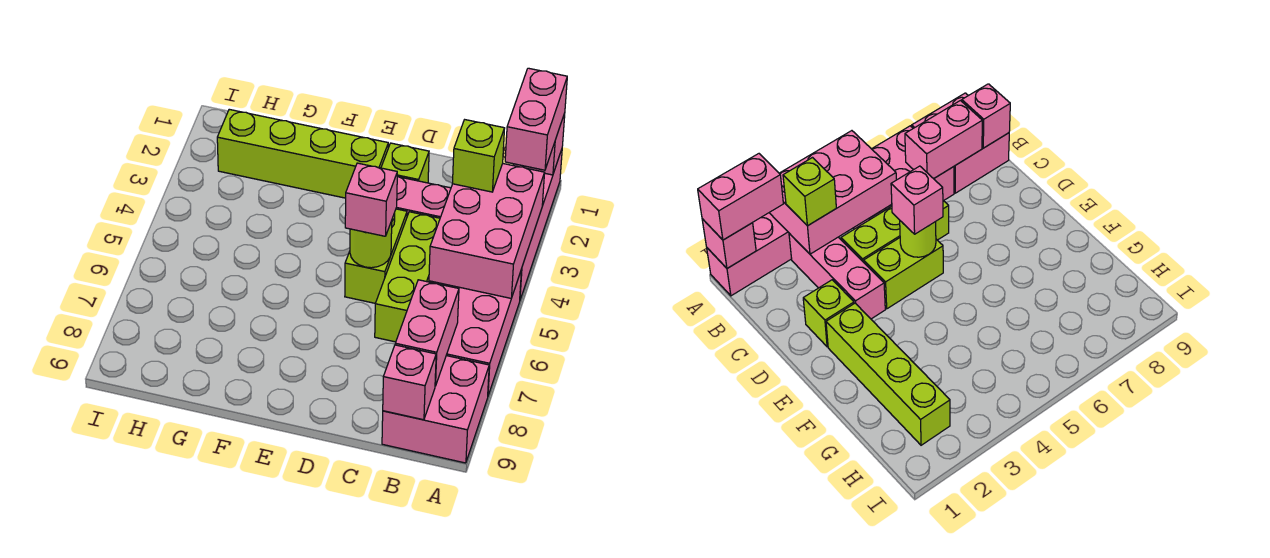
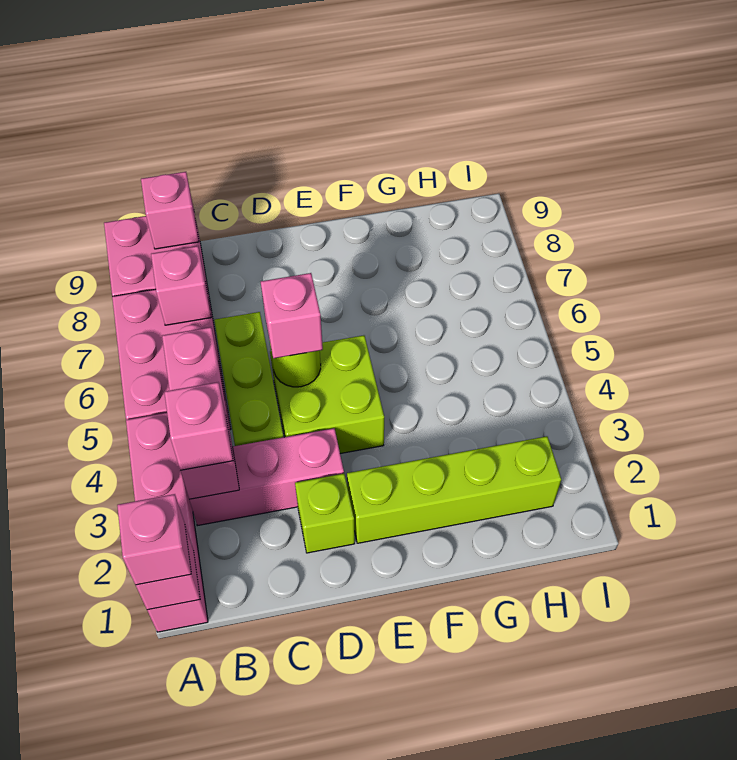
pink 1x2 brick [505,68,567,170] -> pink 1x1 brick [117,494,191,585]
pink 2x3 brick [429,164,545,298] -> pink 1x3 brick [162,327,239,499]
lime 1x1 brick [452,120,505,192] -> pink 1x1 brick [165,382,233,470]
pink 1x2 brick [395,280,459,386] -> pink 1x1 brick [151,246,211,325]
lime 1x2 brick [345,209,407,303] -> lime 2x2 brick [270,335,384,454]

